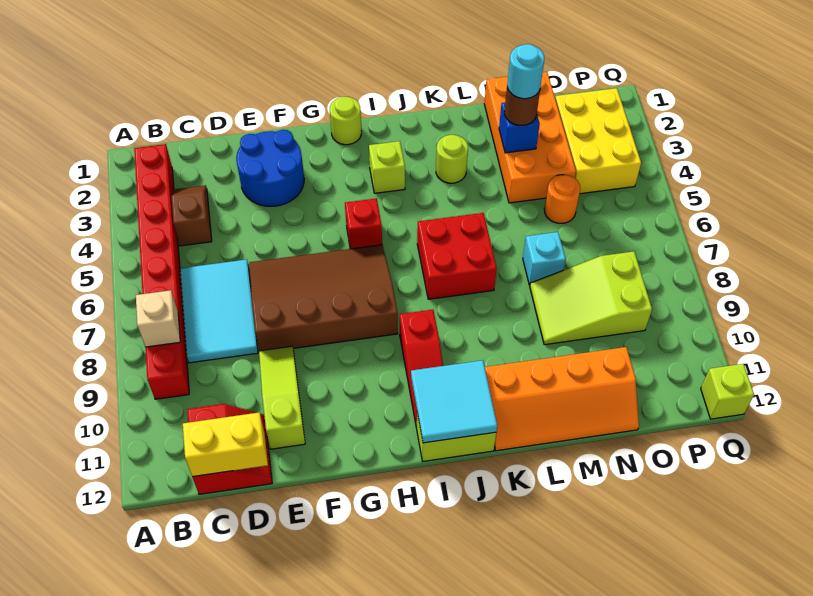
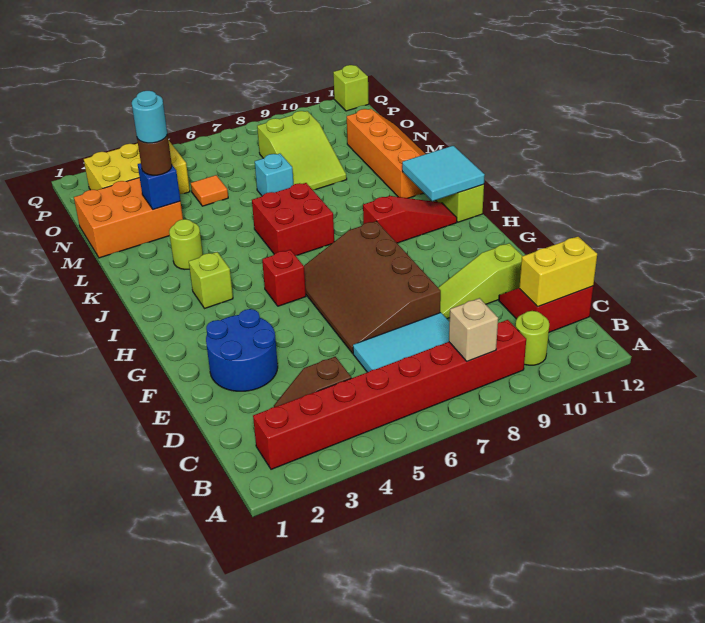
yellow 1x2 brick [183,412,268,477] -> yellow 1x2 brick turned to [519,237,597,307]
lime 1x1 round brick [330,97,361,145] -> lime 1x1 round brick moved to [515,311,549,365]
orange 2x4 brick [484,72,576,203] -> orange 2x3 brick [74,178,183,258]
orange 1x1 round brick [544,175,580,223] -> orange 1x1 tile [191,175,228,206]

